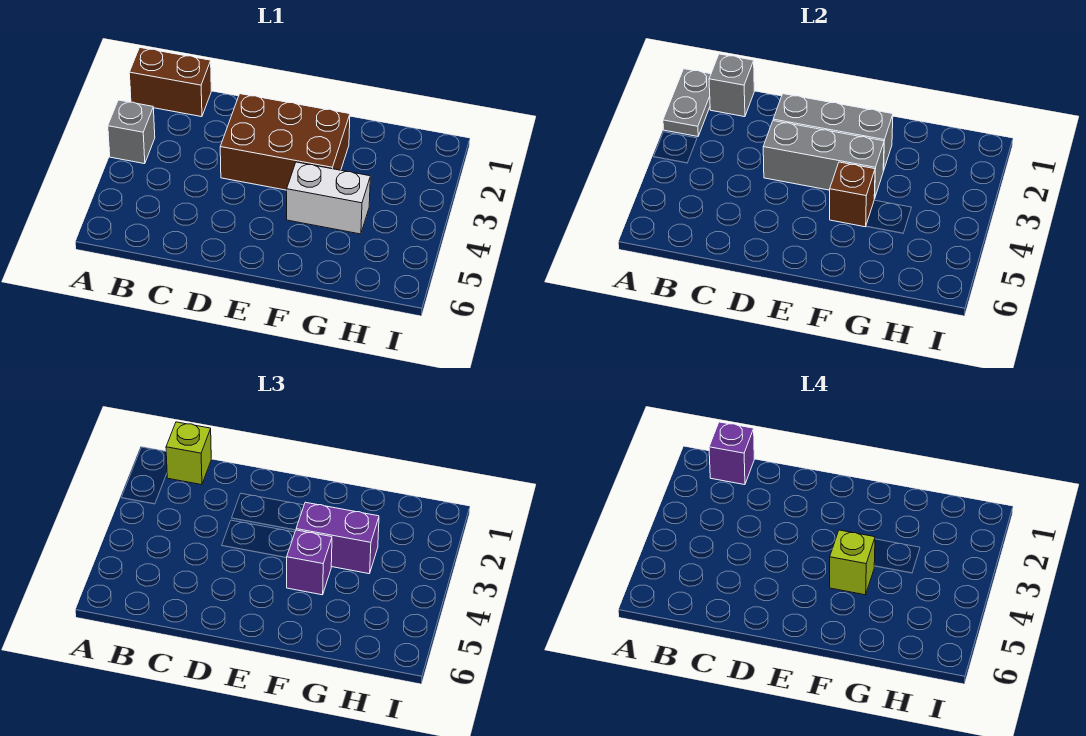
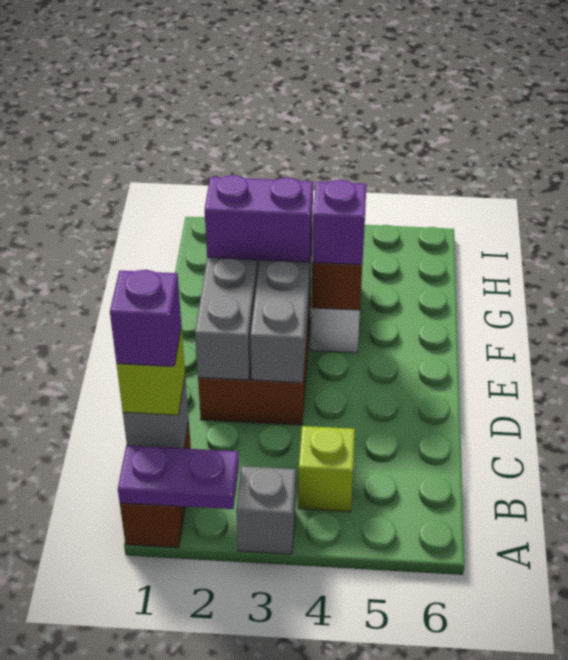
grey 1x2 plate [663,69,711,136] -> purple 1x2 plate [118,445,239,509]
purple 1x2 brick [296,502,379,574] -> purple 1x2 brick turned to [205,175,313,262]
lime 1x1 brick [830,530,875,595] -> lime 1x1 brick moved to [298,426,355,512]

